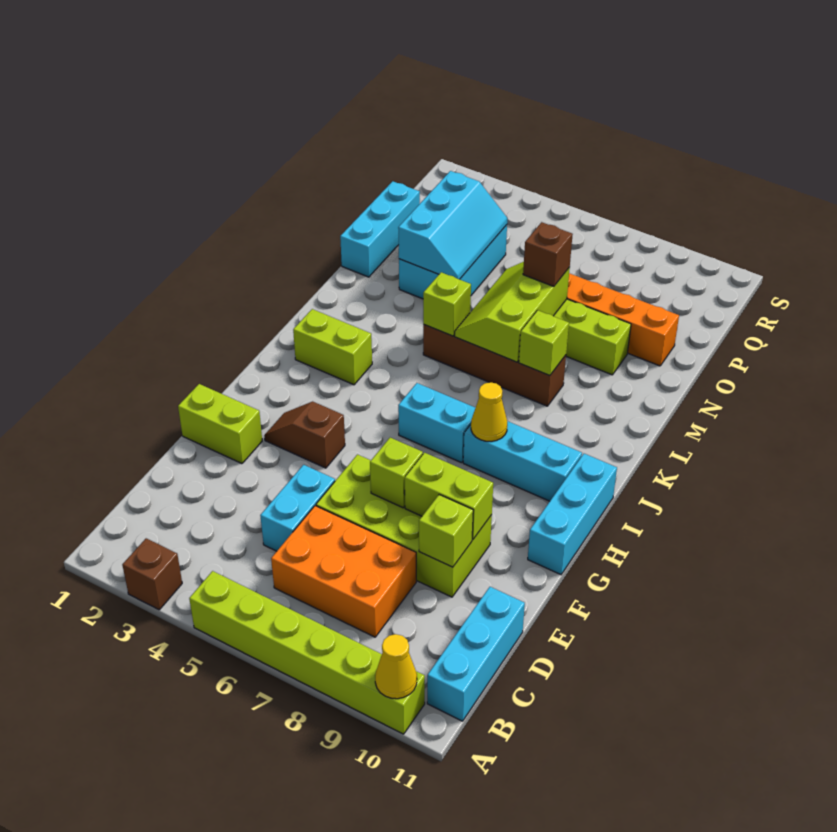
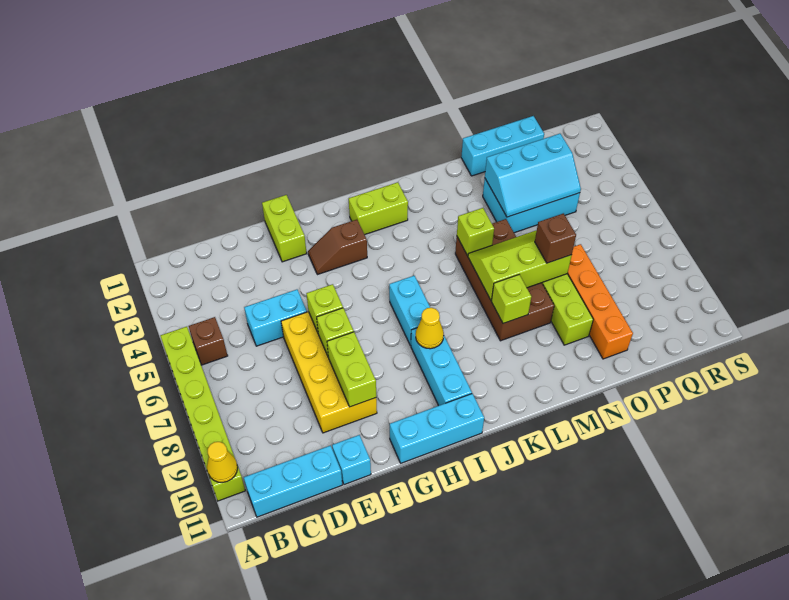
brown 1x1 brick [122,538,182,610] -> brown 1x1 brick moved to [189,317,228,365]
orange 2x3 brick [271,506,416,637] -> none
lime 2x4 brick [316,455,492,597] -> yellow 2x4 brick [281,312,377,433]
lime 1x1 brick [419,495,473,567] -> lime 1x1 brick moved to [306,284,343,332]
none -> cyan 1x1 brick [332,435,371,485]
brown 1x2 slope [264,402,345,468] -> brown 1x2 slope turned to [308,220,367,275]
lime 1x2 brick [293,309,372,385] -> lime 1x2 brick turned to [348,182,408,235]
brown 1x4 brick [423,325,566,406] -> brown 2x4 brick [455,219,554,341]

